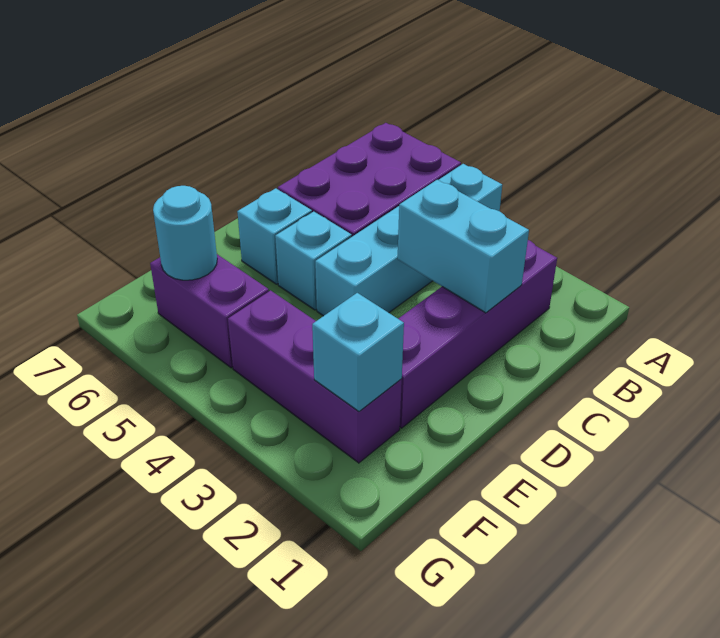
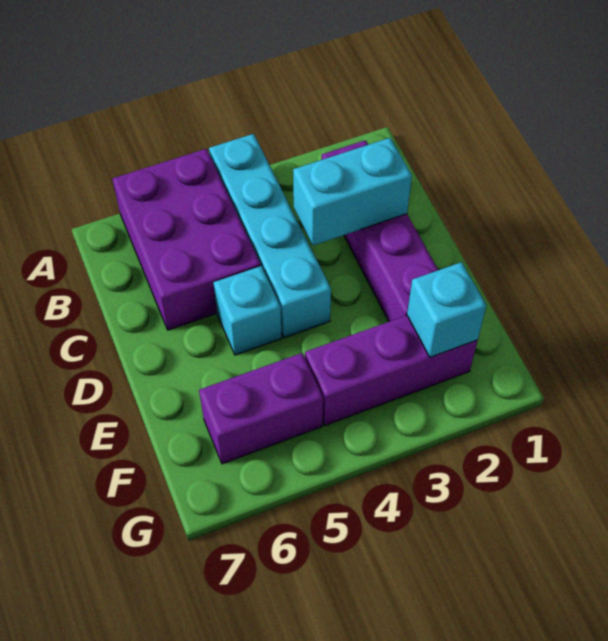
cyan 1x1 brick [237,188,312,284] -> none
cyan 1x1 round brick [153,186,217,280] -> none

